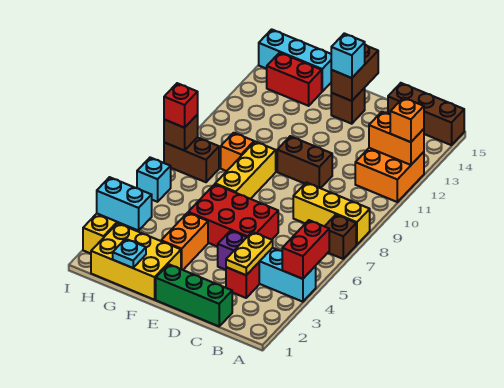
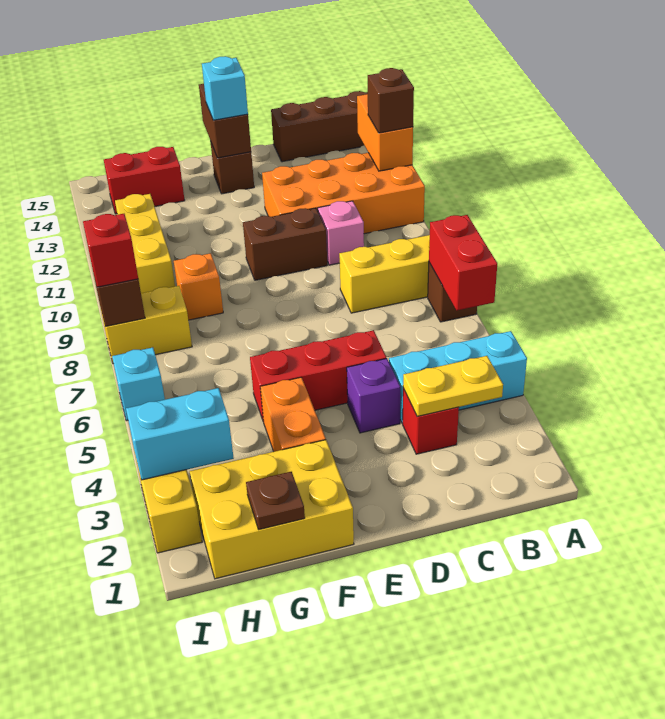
red 1x2 brick [282,220,329,279] -> red 1x2 brick moved to [429,215,497,311]
orange 2x2 brick [355,148,424,202] -> orange 2x4 brick [262,153,425,234]
orange 1x2 brick [369,112,424,165] -> orange 1x2 brick turned to [357,94,413,171]
orange 1x1 brick [390,98,424,142] -> brown 1x1 brick [368,68,414,133]
green 1x3 brick [156,264,232,326] -> none
yellow 1x2 plate [226,232,273,275] -> yellow 1x2 plate turned to [403,356,503,417]
none -> pink 1x1 brick [318,201,364,265]
red 2x3 brick [188,184,278,247] -> red 1x3 brick [250,330,386,422]
yellow 1x3 brick [215,142,276,199] -> yellow 1x3 brick moved to [115,194,175,293]
cyan 1x1 plate [113,239,146,268] -> brown 1x1 plate [246,472,305,529]
cyan 1x3 brick [259,29,331,91] -> none
brown 1x2 brick [164,137,219,182] -> yellow 1x2 brick [102,286,192,364]

